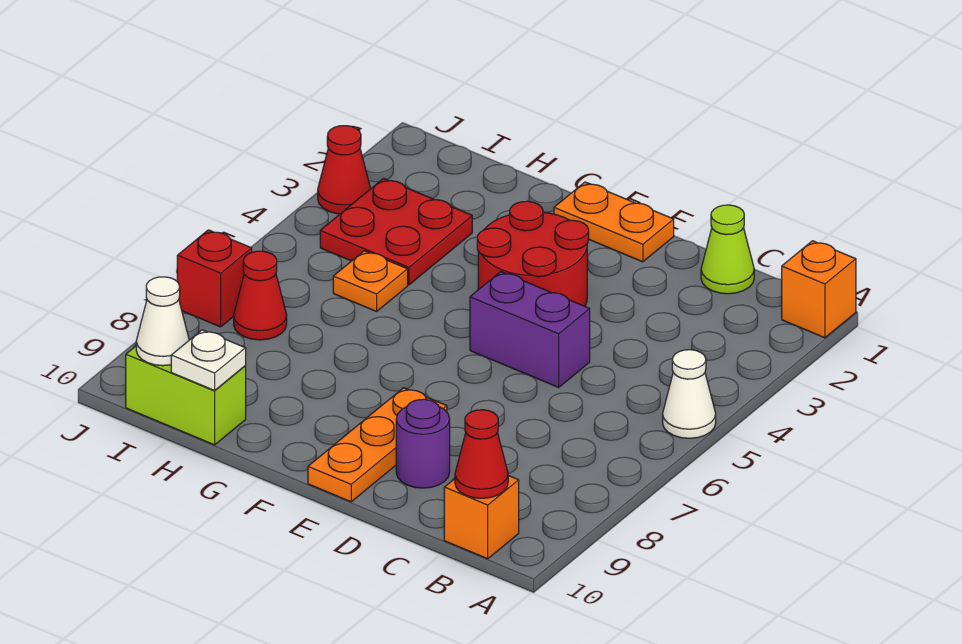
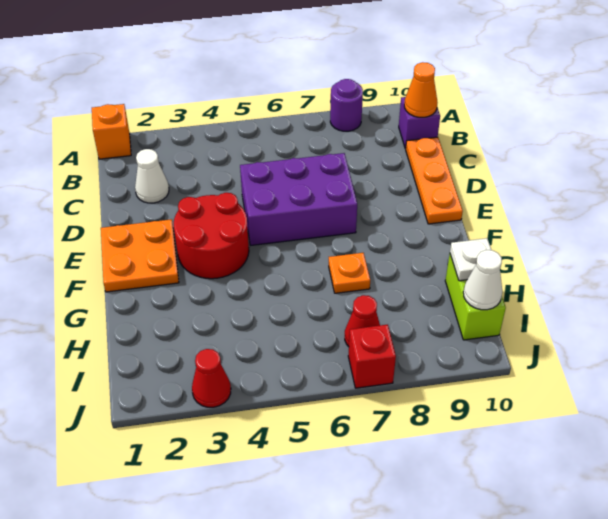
white 1x1 cone [663,350,716,438] -> white 1x1 cone moved to [135,149,169,203]
orange 1x1 brick [444,476,519,559] -> purple 1x1 brick [399,97,440,149]
red 1x1 cone [455,410,508,498] -> orange 1x1 cone [404,62,438,117]
lime 1x1 cone [701,205,754,294] -> none
purple 1x2 brick [470,272,590,387] -> purple 2x3 brick [240,153,357,245]
purple 1x1 round brick [396,399,450,488] -> purple 1x1 round brick moved to [330,79,363,131]
orange 1x2 plate [554,182,674,262] -> orange 2x2 plate [101,219,179,292]
orange 1x3 plate [308,388,447,502] -> orange 1x3 plate turned to [406,137,463,224]
red 2x2 plate [320,179,472,285] -> none
orange 1x1 plate [333,251,408,312] -> orange 1x1 plate moved to [329,253,370,293]

